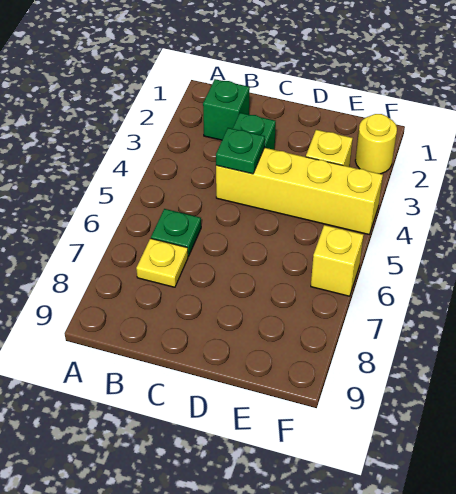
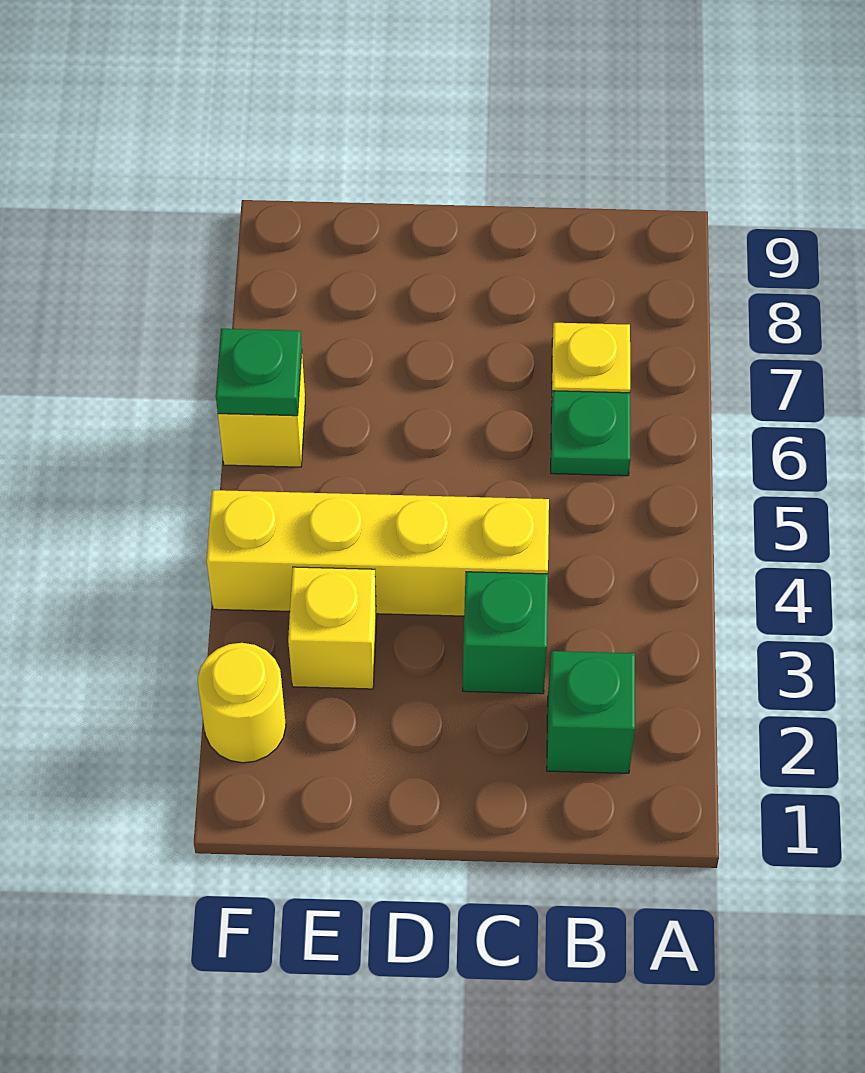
green 1x1 plate [216,128,265,174] -> green 1x1 plate moved to [216,329,302,416]

